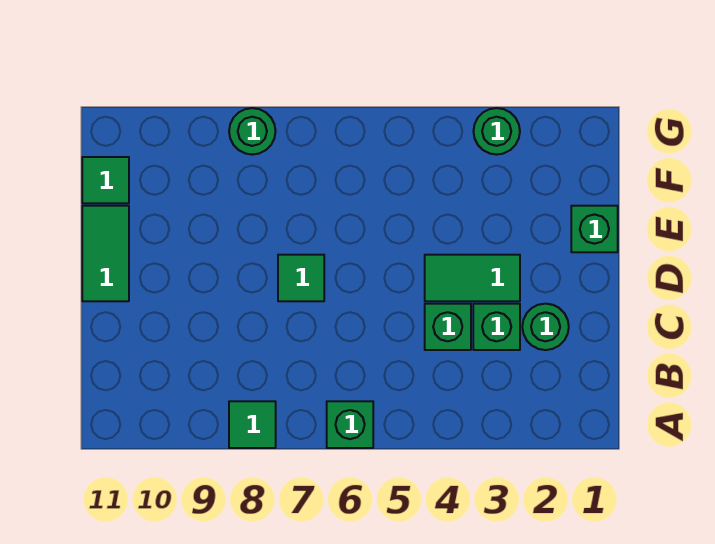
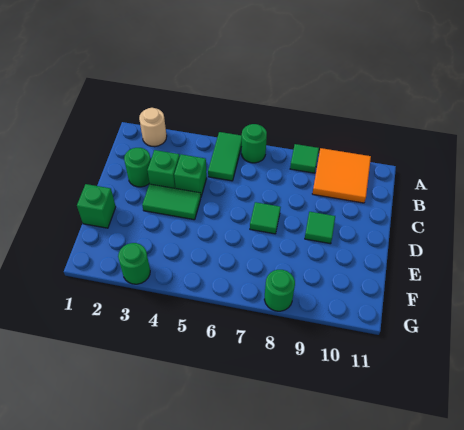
none -> tan 1x1 round brick [139,108,167,147]
green 1x1 brick [327,401,373,448] -> green 1x1 round brick [241,124,267,163]
none -> orange 2x2 tile [312,148,371,203]
green 1x2 tile [82,206,129,301] -> green 1x2 tile moved to [208,132,242,181]
green 1x1 tile [82,157,129,203] -> green 1x1 tile moved to [305,212,335,244]

